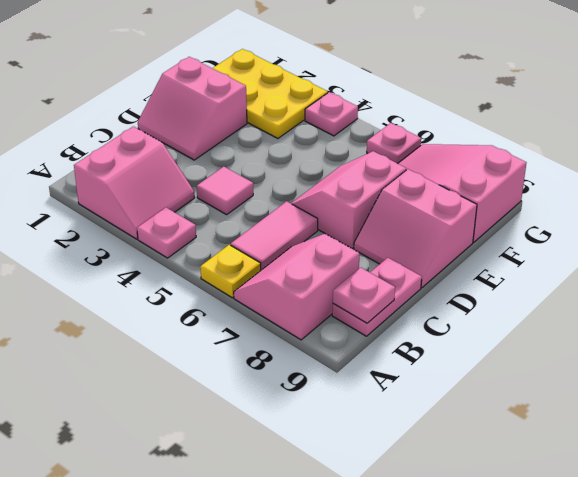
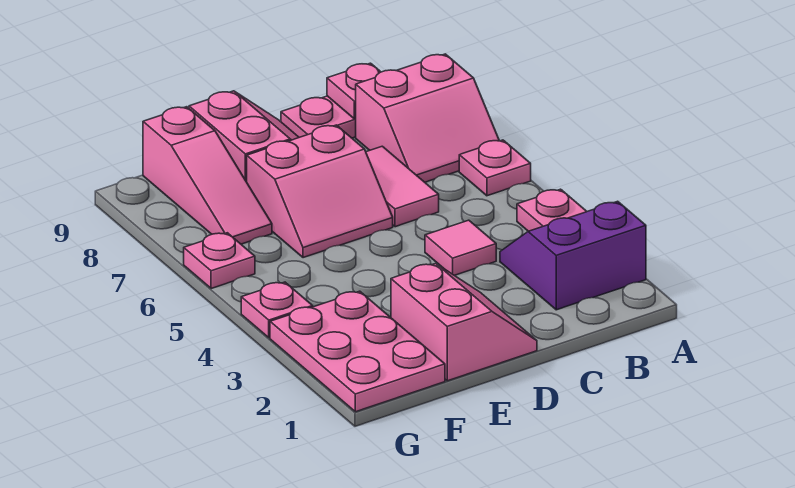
pink 2x2 slope [74,126,194,239] -> purple 2x2 slope [500,201,646,310]
yellow 1x1 plate [200,245,261,298] -> pink 1x1 plate [459,140,531,196]
pink 1x2 tile [231,201,318,270] -> pink 1x2 tile turned to [366,146,439,227]
yellow 2x3 plate [212,49,328,138] -> pink 2x3 plate [270,291,445,412]
pink 2x3 slope [398,144,526,242] -> pink 1x3 slope [143,107,272,244]

